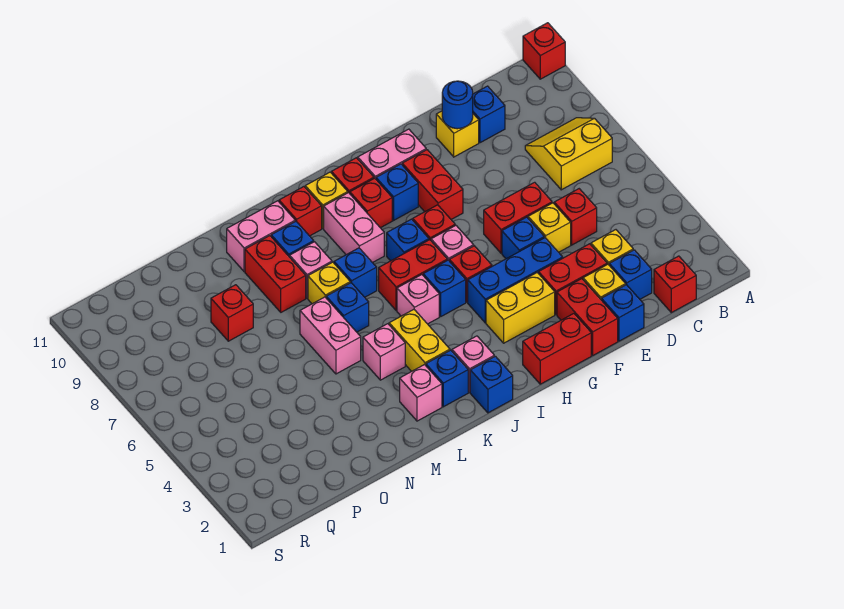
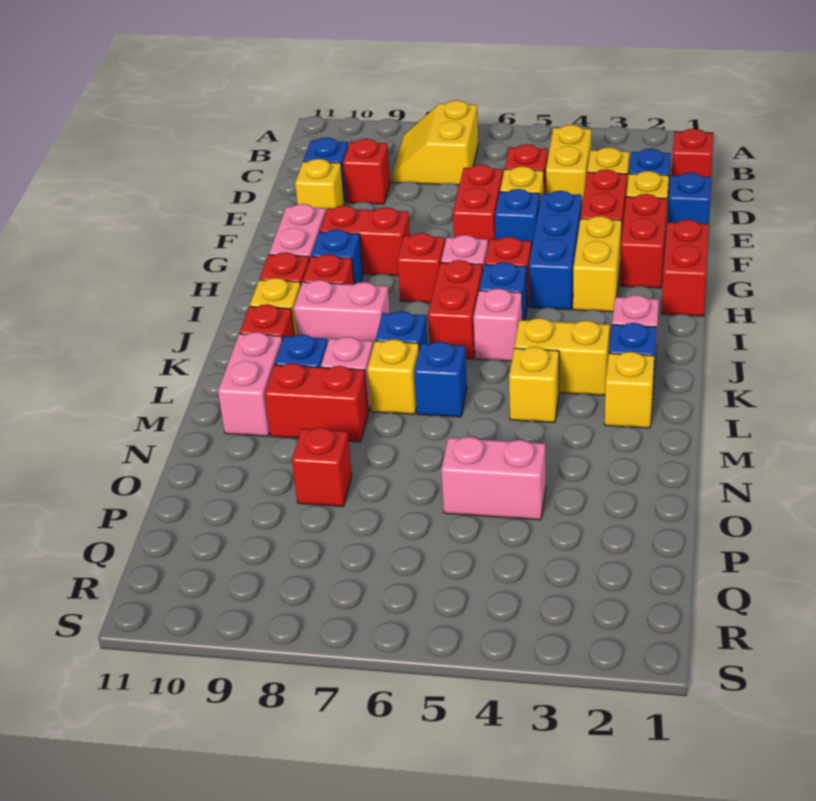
red 1x1 brick [523,23,565,79] -> red 1x1 brick moved to [343,139,390,204]
none -> yellow 1x2 brick [546,125,591,204]
blue 1x1 round brick [442,81,473,129] -> none
red 1x2 brick [557,279,618,355] -> red 1x2 brick turned to [620,194,667,288]
blue 1x1 brick [387,219,429,261] -> none
blue 1x1 brick [470,356,513,413] -> none
pink 1x1 brick [400,365,442,421] -> yellow 1x1 brick [605,352,654,428]
pink 1x1 brick [363,324,405,380] -> yellow 1x1 brick [509,347,559,423]
pink 1x2 brick [300,297,361,374] -> pink 1x2 brick moved to [441,437,546,520]

